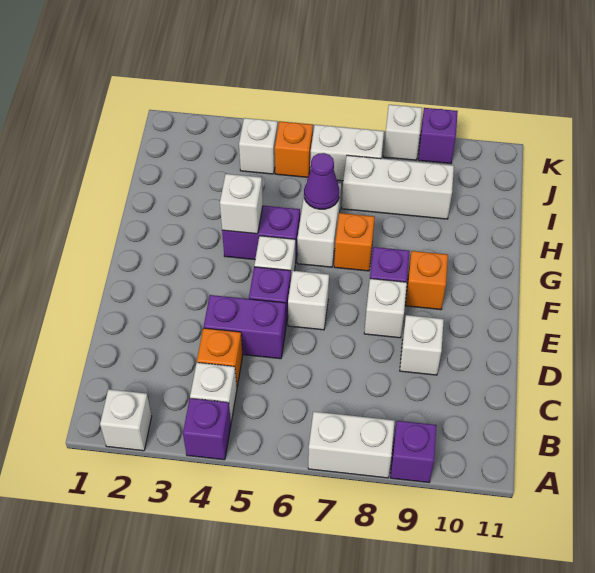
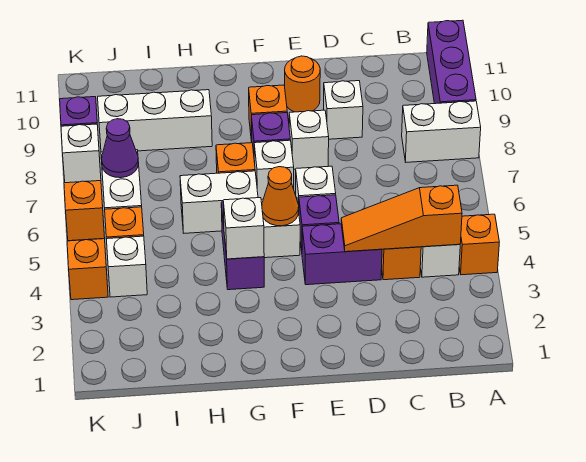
white 1x1 brick [100,389,152,451] -> white 1x1 brick moved to [254,140,294,200]
purple 1x1 brick [183,398,231,460] -> orange 1x1 brick [459,214,499,275]
white 1x2 brick [308,412,395,478] -> white 1x2 brick turned to [402,101,481,162]
purple 1x1 brick [390,421,437,482] -> purple 1x3 brick [427,20,476,104]
none -> orange 1x3 slope [341,185,462,252]
purple 1x2 brick [204,295,286,359] -> purple 1x2 brick turned to [302,224,382,285]
none -> orange 1x1 round brick [285,56,320,112]
none -> orange 1x1 cone [262,167,299,226]
purple 1x1 cone [304,153,339,209] -> purple 1x1 cone moved to [102,119,139,178]
white 1x3 brick [342,155,454,219] -> white 1x3 brick turned to [98,90,212,152]
none -> orange 1x1 brick [67,239,108,300]
none -> orange 1x1 brick [64,181,105,241]

